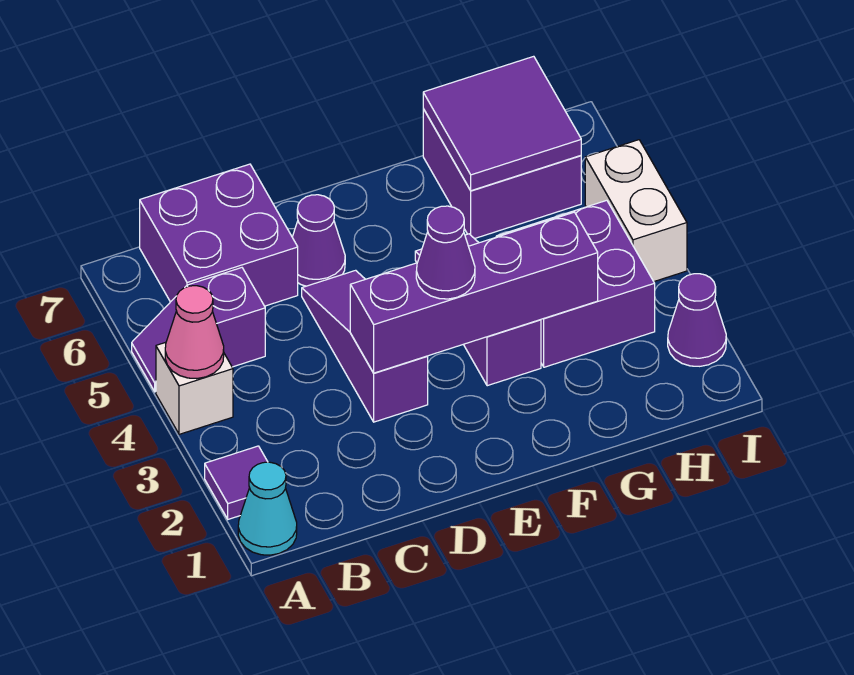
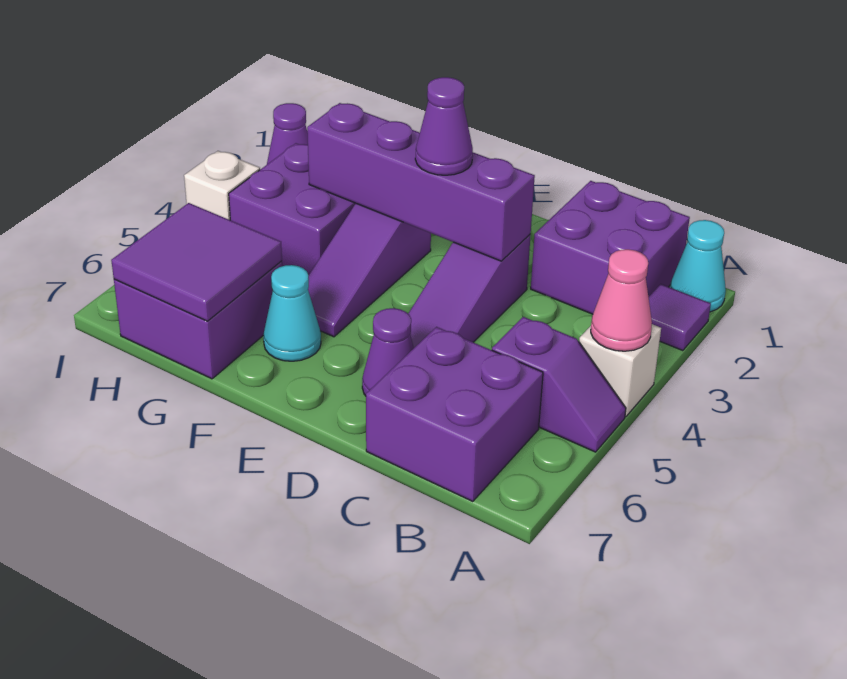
none -> purple 2x2 brick [531,181,690,314]
none -> cyan 1x1 cone [263,265,321,361]
white 1x2 brick [585,140,687,281] -> white 1x1 brick [184,151,260,220]

